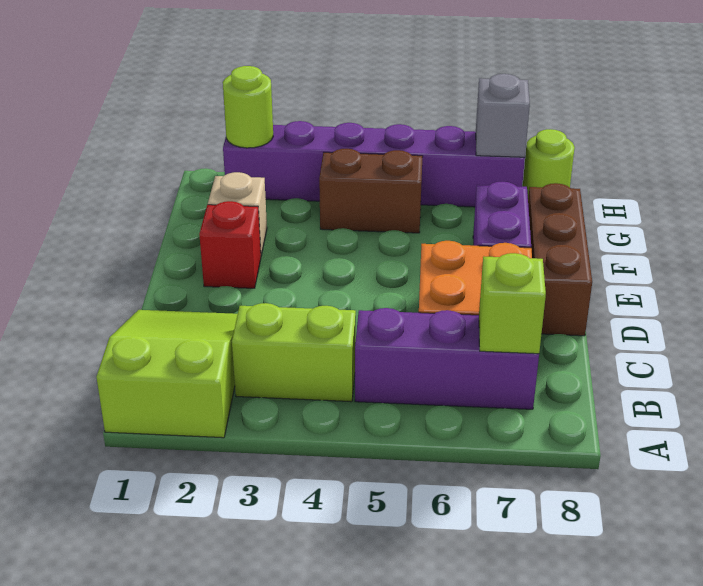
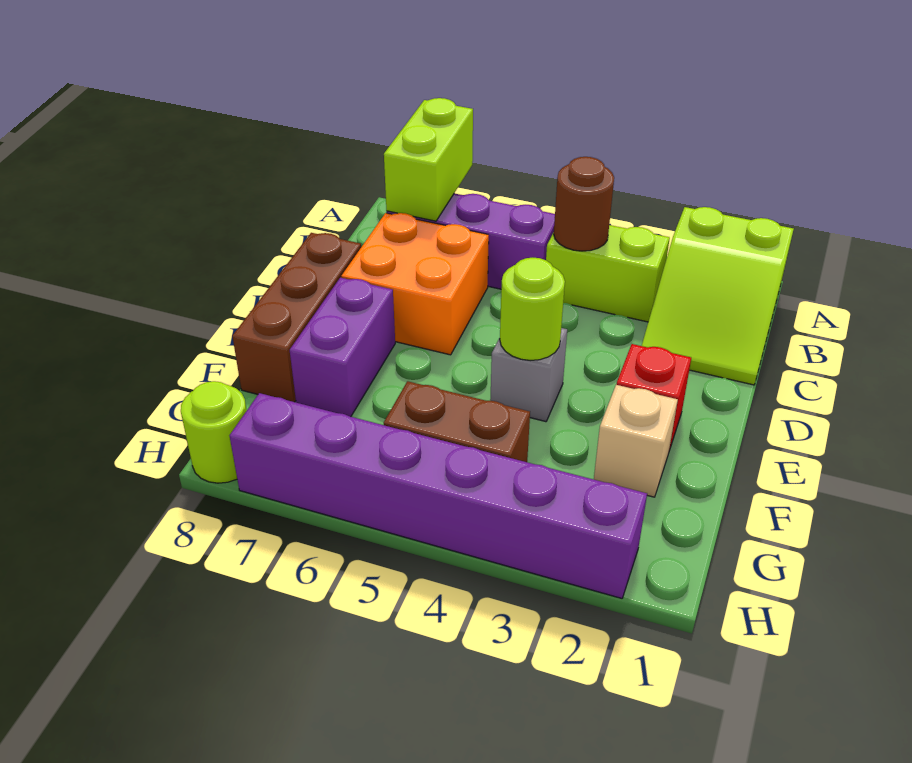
none -> brown 1x1 round brick [554,157,614,251]
lime 1x1 brick [479,253,546,354] -> lime 1x2 brick [384,98,473,221]
lime 1x1 round brick [223,66,273,148] -> lime 1x1 round brick moved to [500,258,565,360]
grey 1x1 brick [476,74,530,157] -> grey 1x1 brick moved to [490,328,567,422]

